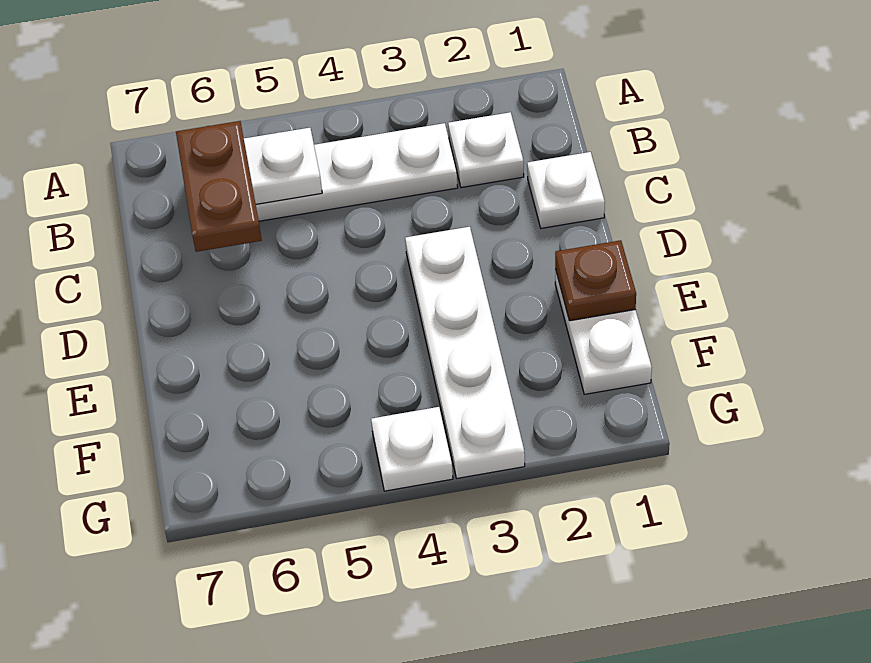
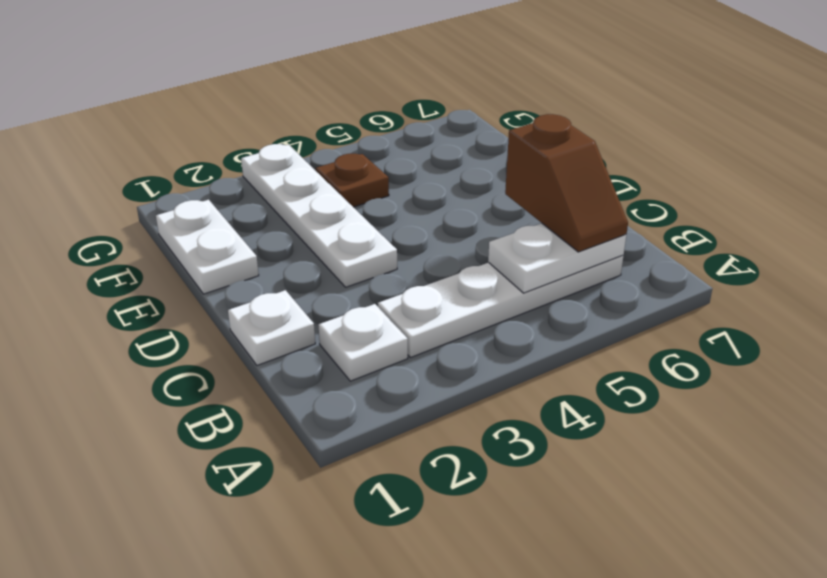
brown 1x2 plate [176,121,262,252] -> brown 1x2 slope [505,114,628,252]
brown 1x1 plate [555,240,636,321] -> brown 1x1 plate moved to [316,154,389,207]
white 1x1 plate [371,407,453,491] -> none

